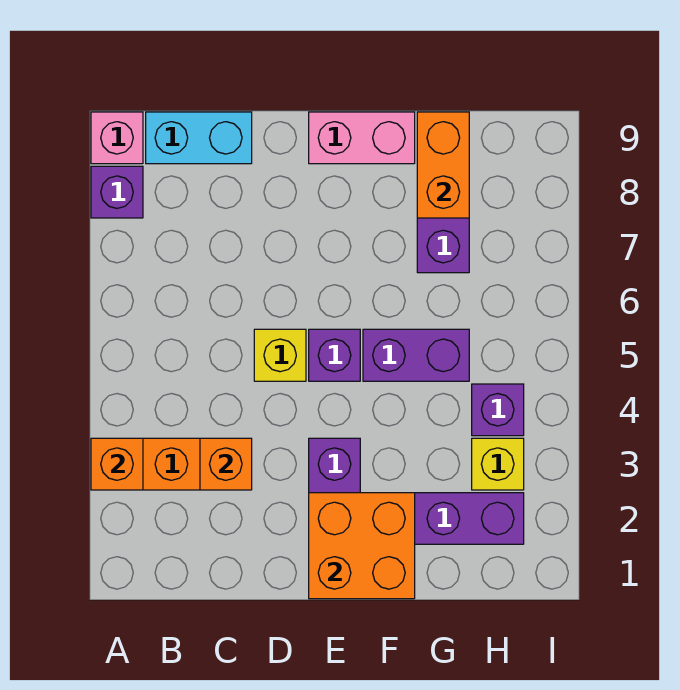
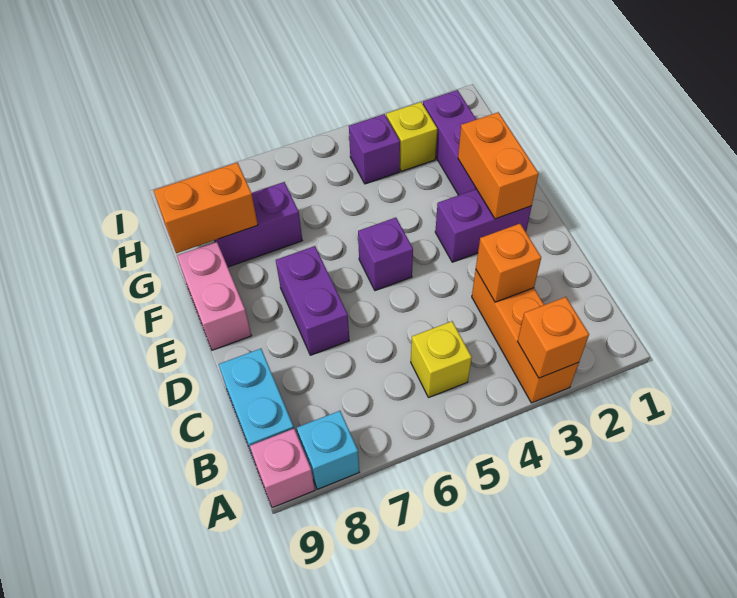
purple 1x1 brick [91,166,143,218] -> cyan 1x1 brick [297,411,359,489]
yellow 1x1 brick [254,329,306,381] -> yellow 1x1 brick moved to [411,321,472,397]
orange 2x2 brick [309,493,415,599] -> orange 1x2 brick [458,112,539,219]
purple 1x2 brick [363,329,469,381] -> purple 1x2 brick moved to [276,246,349,355]

